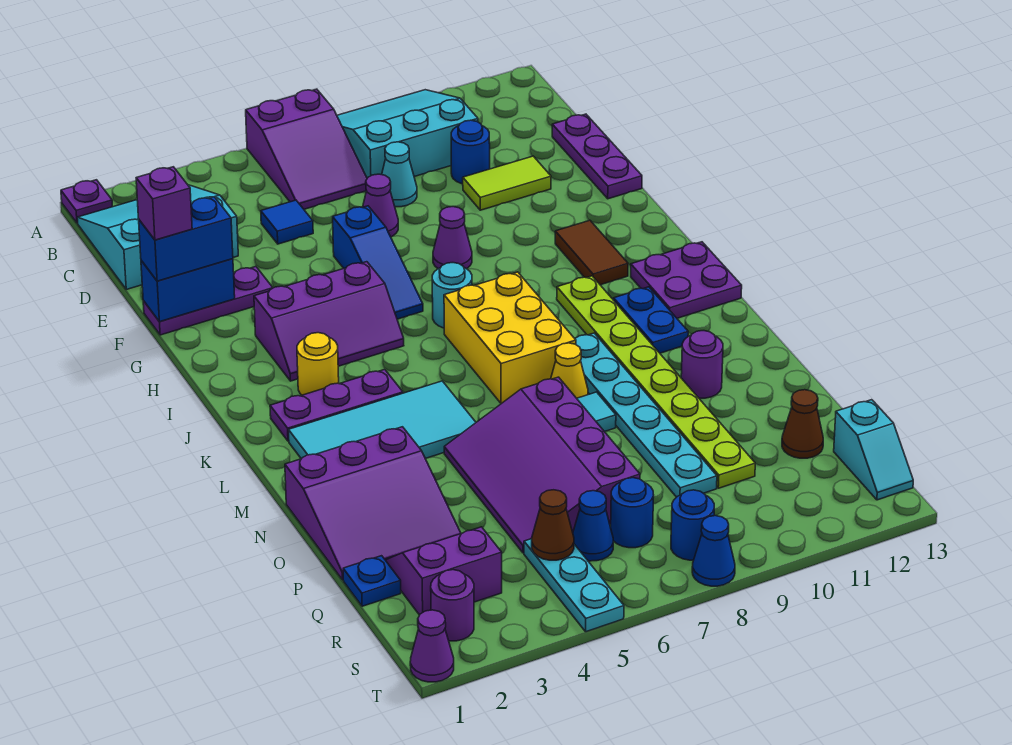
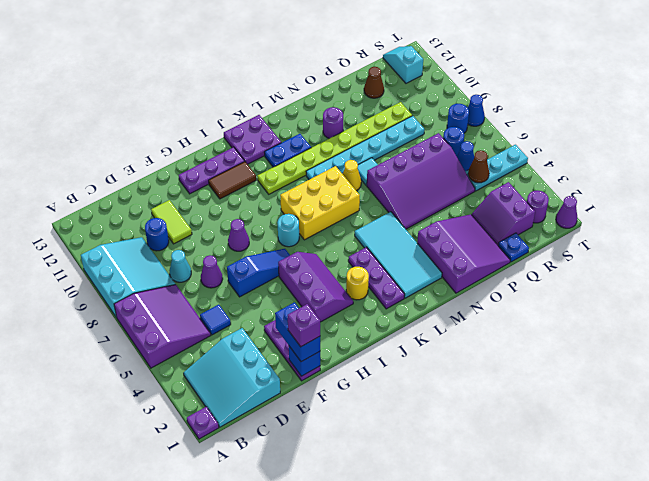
purple 2x3 slope [246,89,367,209] -> purple 3x3 slope [114,284,211,368]
cyan 3x3 slope [337,90,478,178] -> cyan 3x3 slope turned to [81,237,175,317]
purple 1x3 plate [552,114,642,199] -> purple 1x3 plate moved to [179,147,245,194]
blue 1x2 brick [141,259,235,322] -> blue 1x1 brick [289,346,320,376]
cyan 1x2 slope [834,400,913,500] -> cyan 1x2 slope turned to [383,46,423,83]

